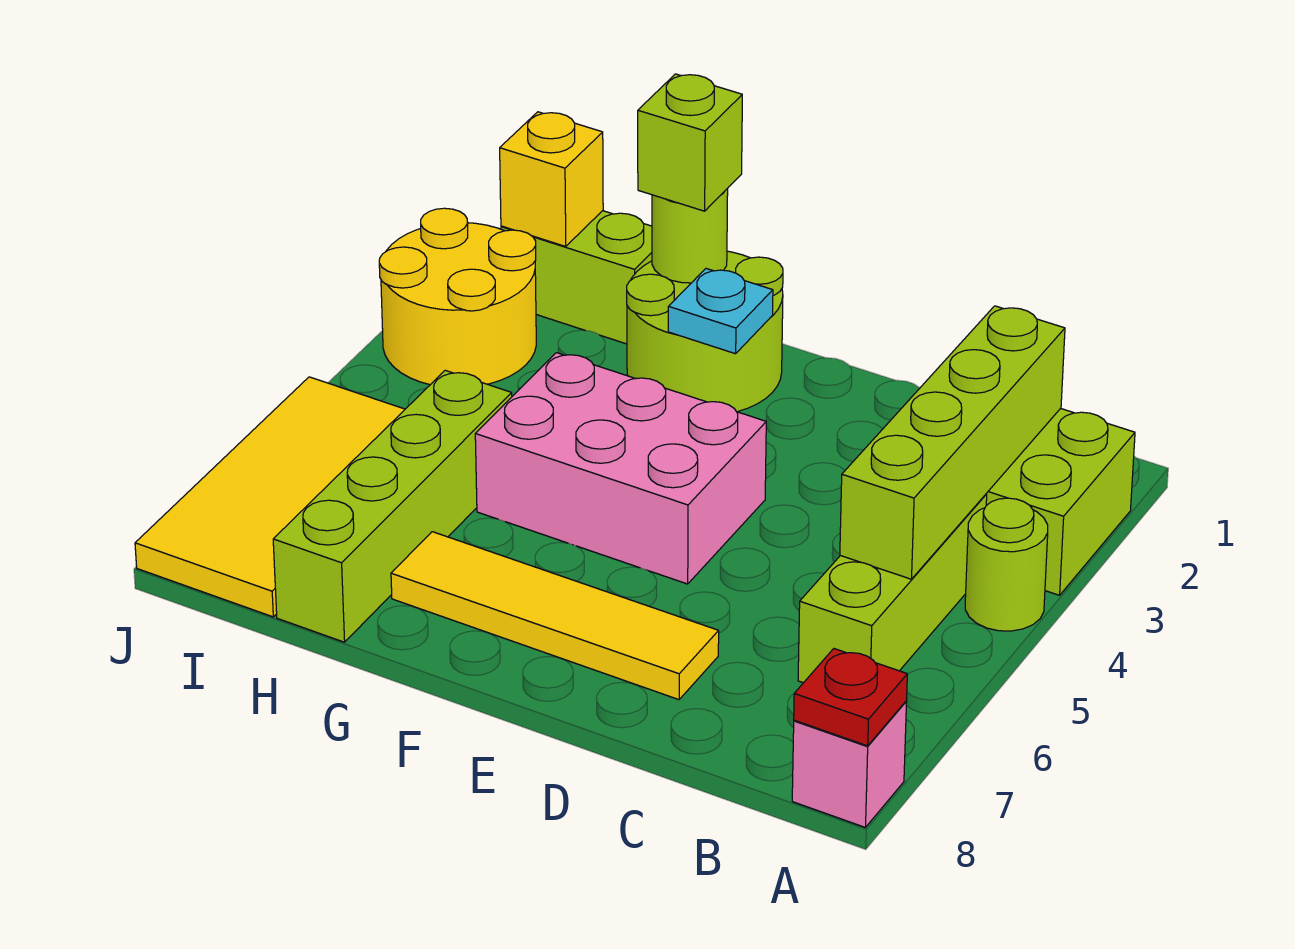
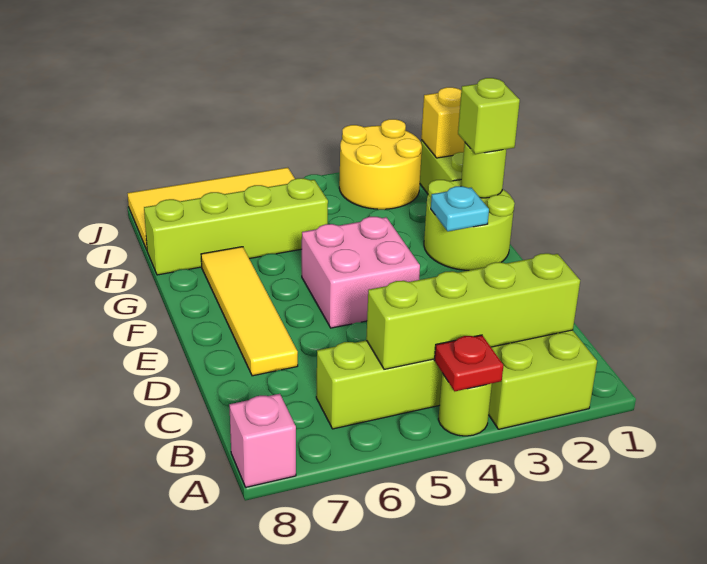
red 1x1 plate [794,649,907,746] -> red 1x1 plate moved to [434,335,503,391]
pink 2x3 brick [475,353,766,584] -> pink 2x2 brick [302,217,420,328]

